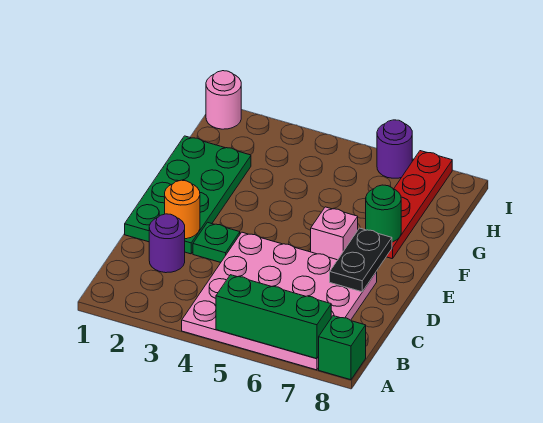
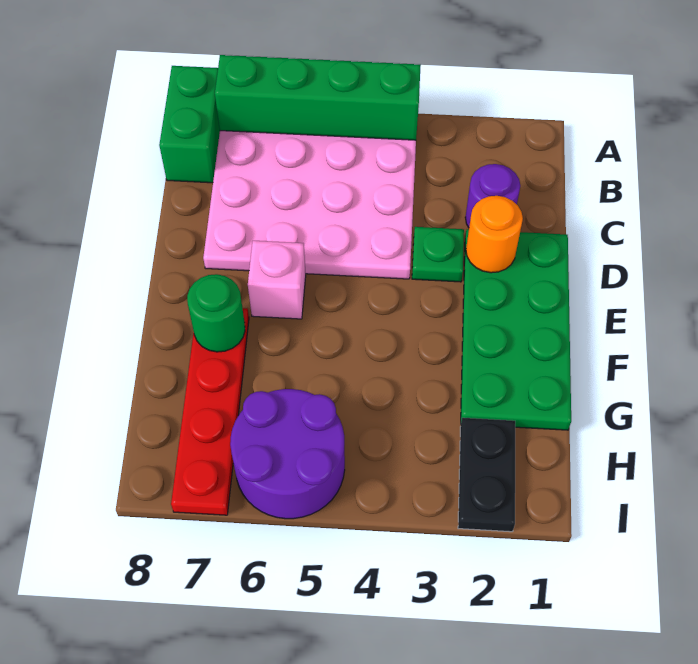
green 1x3 brick [216,275,331,359] -> green 1x4 brick [215,55,421,140]
green 1x1 brick [318,316,366,380] -> green 1x2 brick [159,66,220,183]
black 1x2 plate [330,228,392,292] -> black 1x2 plate moved to [458,418,515,532]
pink 1x1 round brick [206,71,241,129] -> none
purple 1x1 round brick [377,120,412,178] -> purple 2x2 round brick [230,389,345,519]

